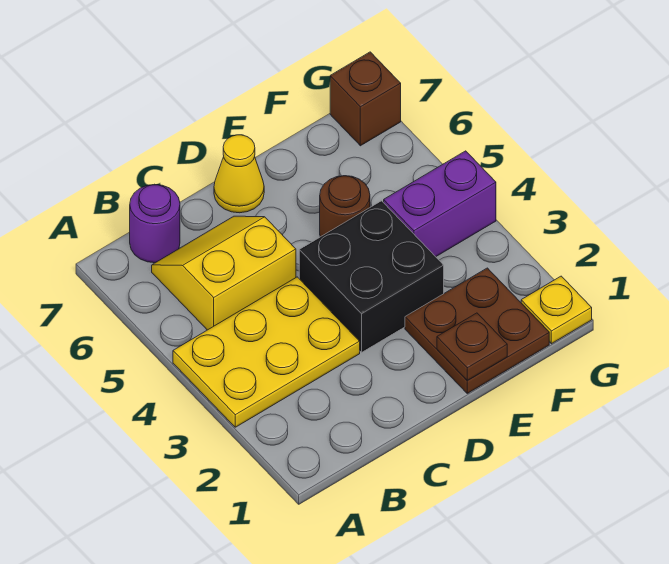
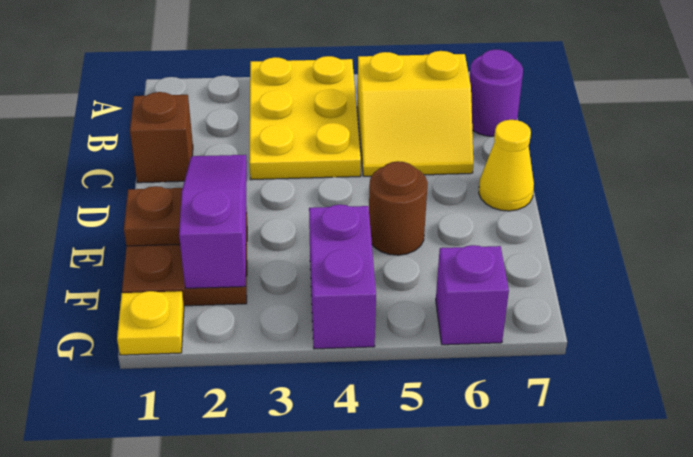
yellow 2x2 slope [152,216,296,330] -> yellow 2x2 slope turned to [357,51,473,176]
none -> purple 1x3 slope [179,155,247,288]
black 2x2 brick [299,201,444,352] -> none
none -> purple 1x1 brick [436,245,509,345]
brown 1x1 brick [330,52,401,146] -> brown 1x1 brick moved to [130,92,193,183]

